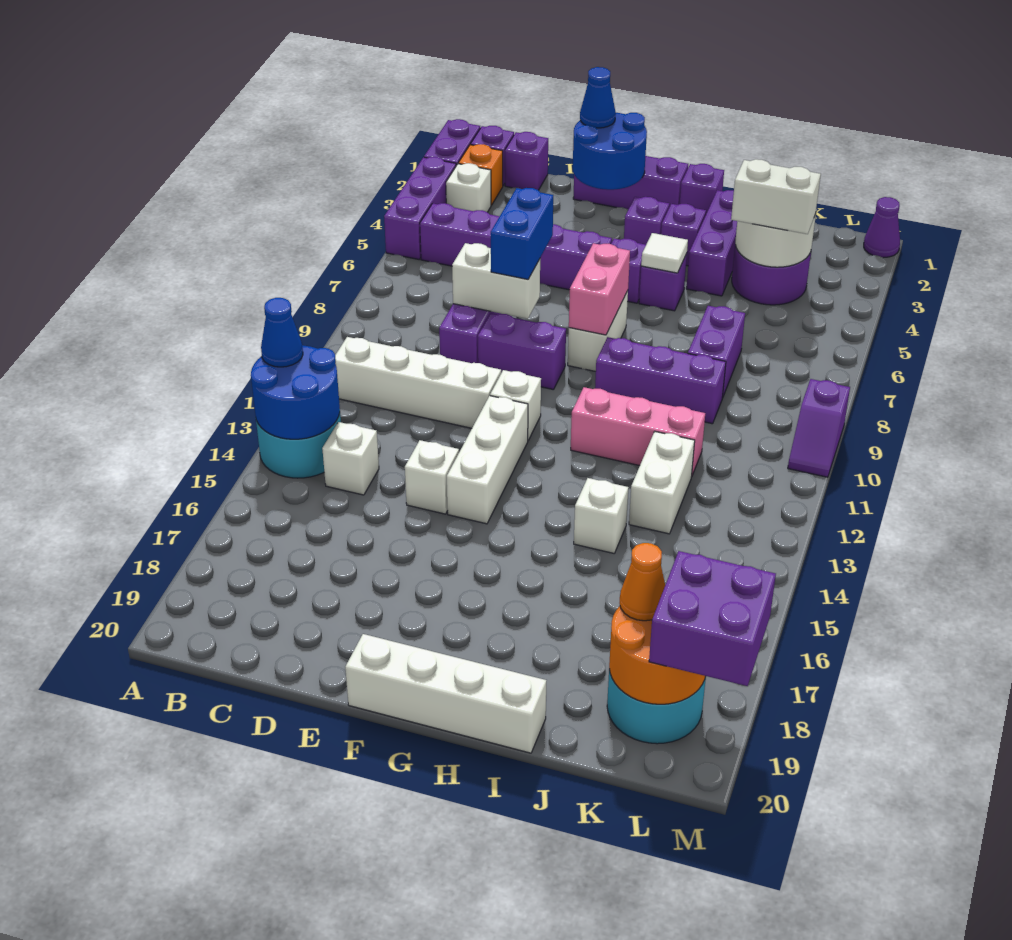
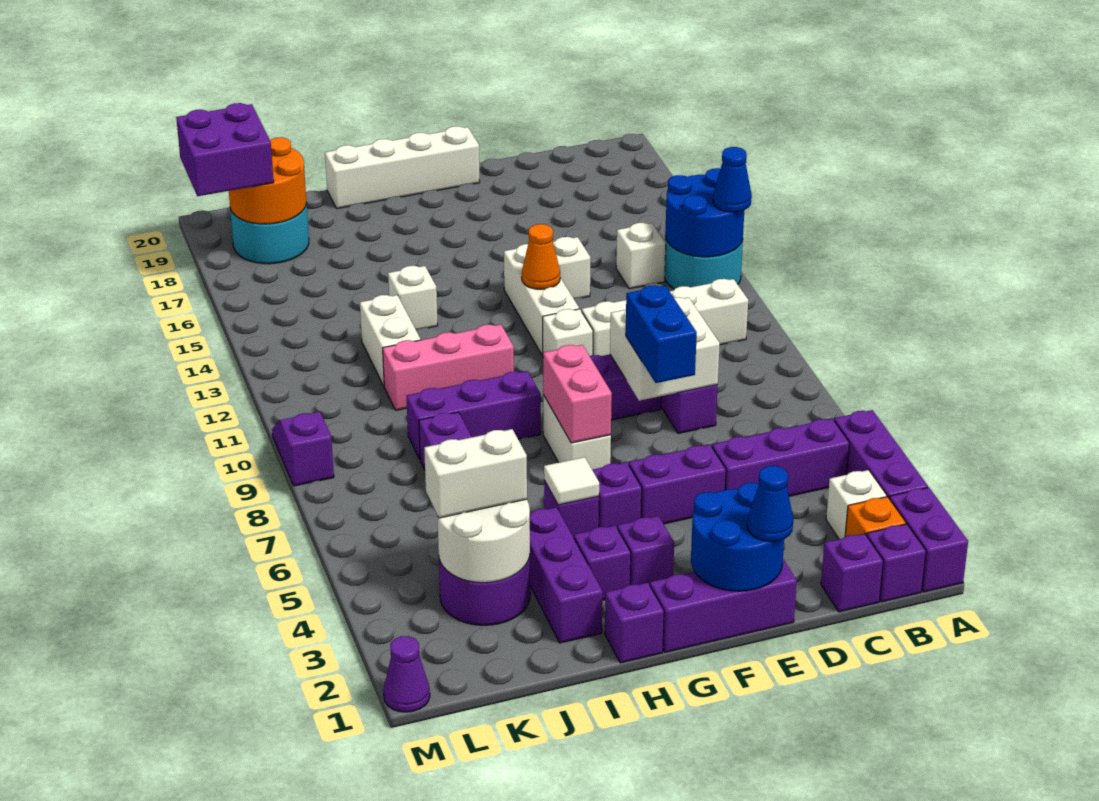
white 1x2 brick [452,243,540,319] -> white 2x2 brick [610,297,720,401]
orange 1x1 cone [620,543,665,621] -> orange 1x1 cone moved to [522,224,560,289]

